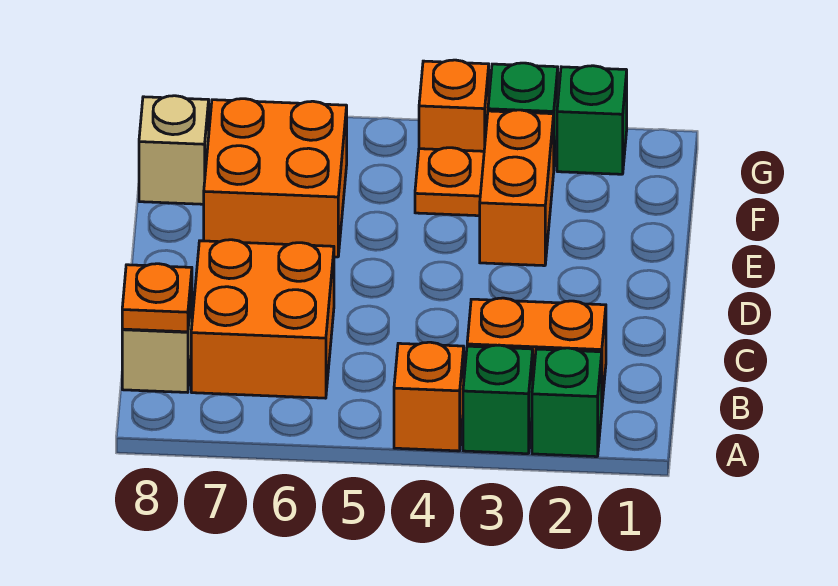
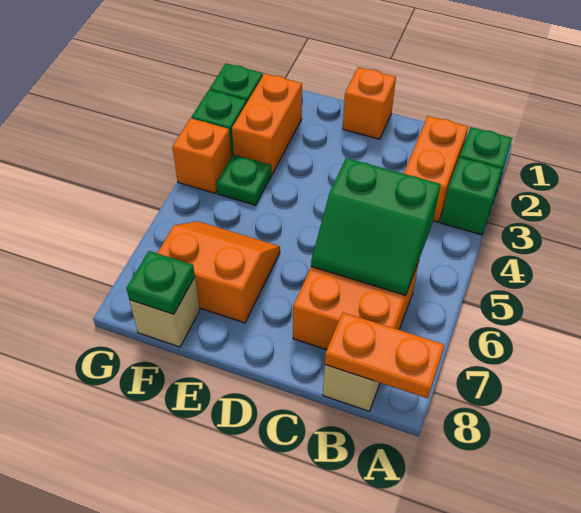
orange 1x1 brick [394,342,464,451] -> orange 1x1 brick moved to [343,67,396,139]
none -> green 2x2 slope [311,158,441,295]
orange 1x1 plate [122,264,192,332] -> orange 1x2 plate [325,312,444,398]
orange 1x2 brick [480,110,554,266] -> orange 1x2 brick turned to [232,73,302,175]
orange 2x2 brick [204,99,347,257] -> orange 2x2 slope [157,221,280,323]
orange 1x1 plate [415,148,484,216] -> green 1x1 plate [216,154,271,205]
none -> green 1x1 plate [126,251,195,314]

